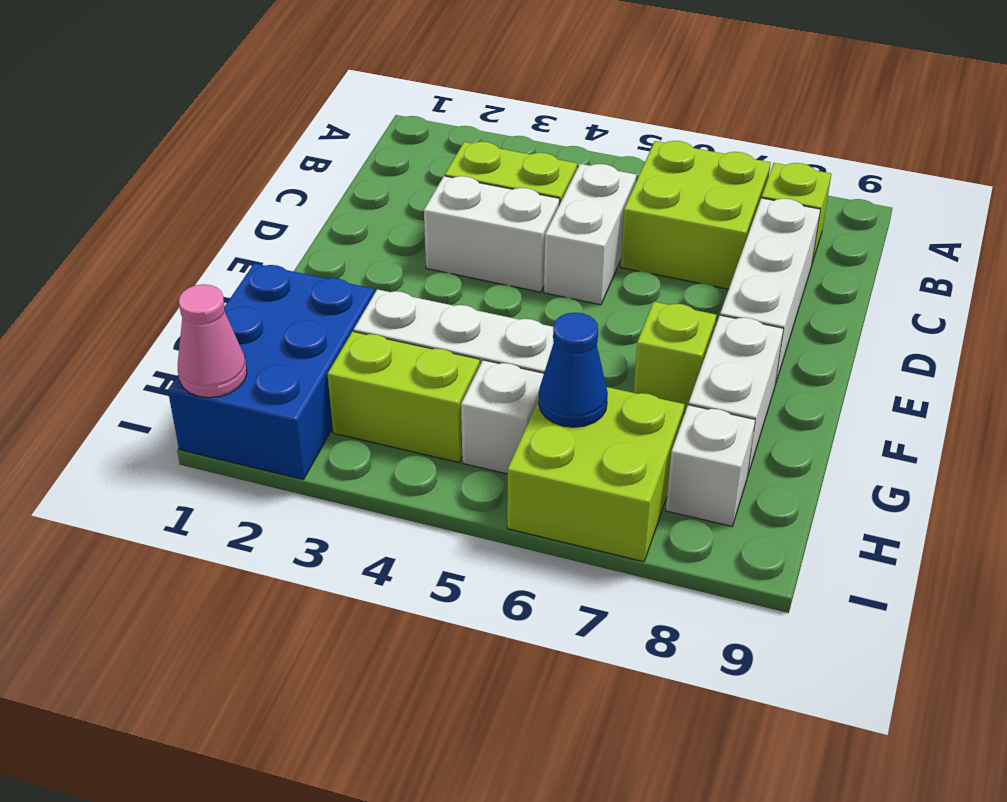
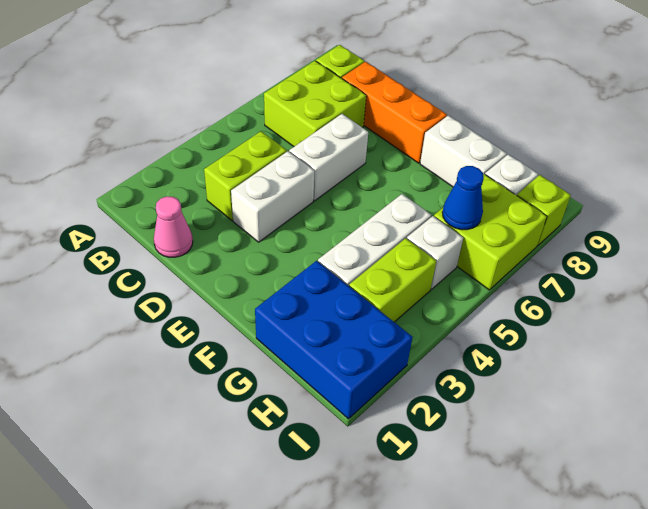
white 1x2 brick [544,164,636,305] -> white 1x2 brick turned to [289,114,368,201]
white 1x3 brick [720,198,821,384] -> orange 1x3 brick [342,62,447,163]
lime 1x1 brick [634,302,716,413] -> lime 1x1 brick moved to [517,175,571,245]
pink 1x1 cone [178,284,247,398] -> pink 1x1 cone moved to [154,196,193,257]

